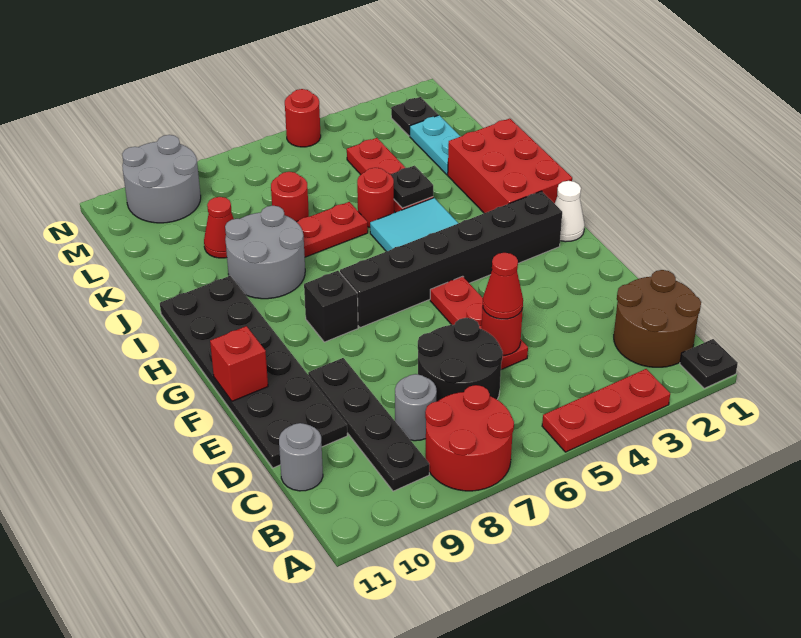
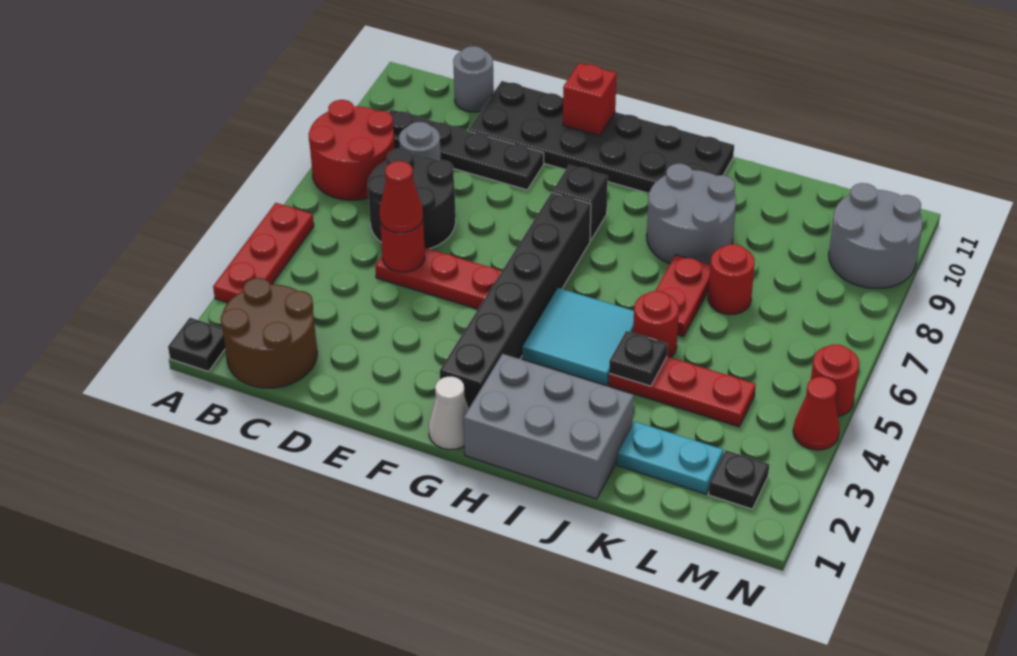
red 2x3 brick [448,119,572,213] -> grey 2x3 brick [464,354,634,499]
red 1x1 cone [204,197,234,258] -> red 1x1 cone moved to [793,377,840,450]

